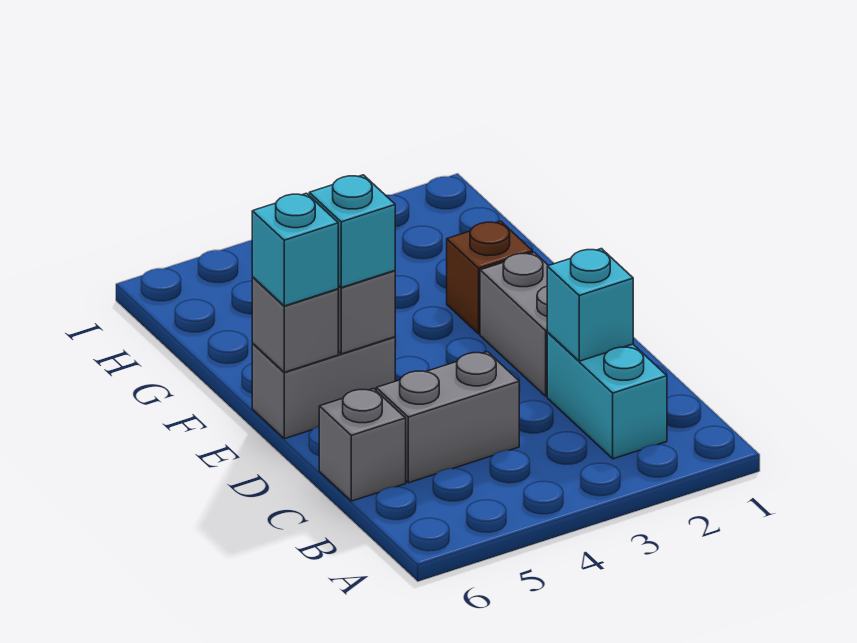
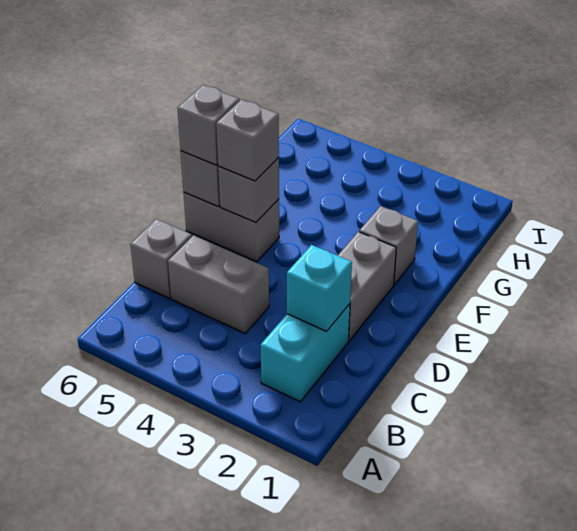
cyan 1x1 brick [309,175,395,288] -> grey 1x1 brick [216,100,279,181]
cyan 1x1 brick [252,193,338,306] -> grey 1x1 brick [178,85,239,165]
brown 1x1 brick [447,221,533,334] -> grey 1x1 brick [359,206,418,285]

